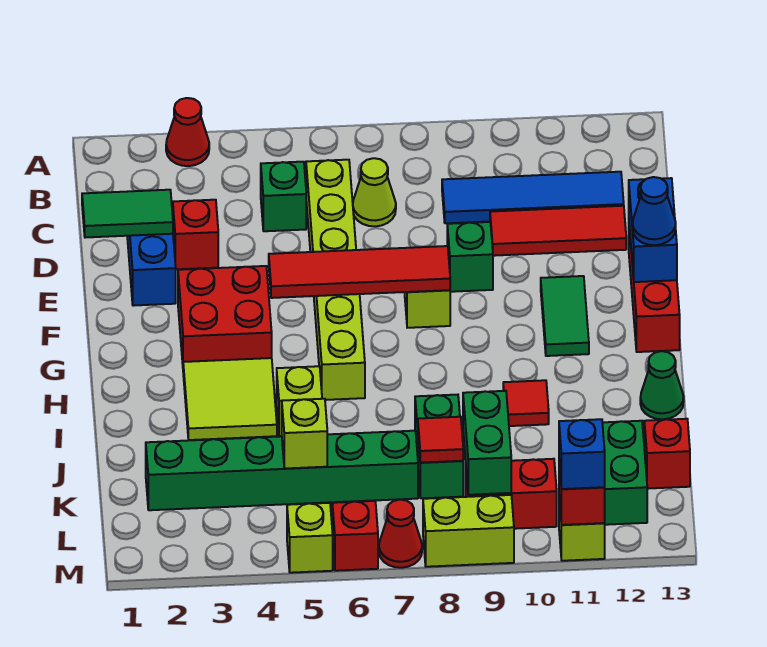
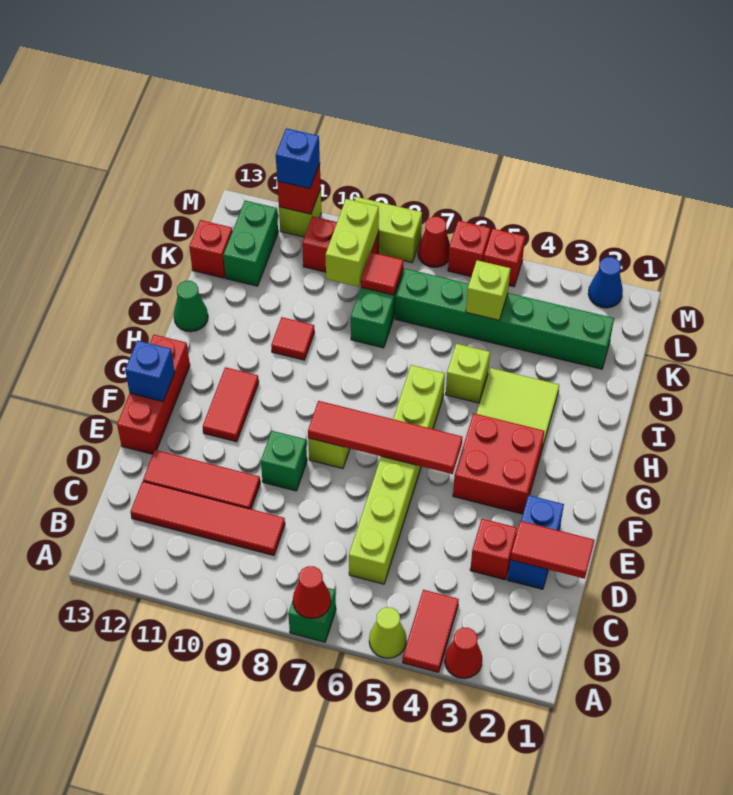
none -> red 1x2 tile [403,590,459,672]
none -> red 1x1 cone [293,566,331,619]
green 1x1 brick [261,162,306,231] -> green 1x1 brick moved to [288,588,336,642]
lime 1x1 cone [353,158,396,226] -> lime 1x1 cone moved to [369,607,406,658]
blue 1x4 tile [442,172,624,223] -> red 1x4 tile [130,481,285,555]
green 1x2 tile [82,190,173,238] -> red 1x2 tile [510,521,594,579]
blue 1x2 brick [629,178,677,282] -> blue 1x1 brick [125,340,175,401]
green 1x2 tile [541,276,589,356] -> red 1x2 tile [203,367,259,442]
blue 1x1 cone [633,177,676,245] -> blue 1x1 cone moved to [588,257,623,308]
green 1x2 brick [463,391,511,495] -> lime 1x2 brick [325,199,379,287]
lime 1x1 brick [287,503,333,573] -> red 1x1 brick [483,229,525,287]

